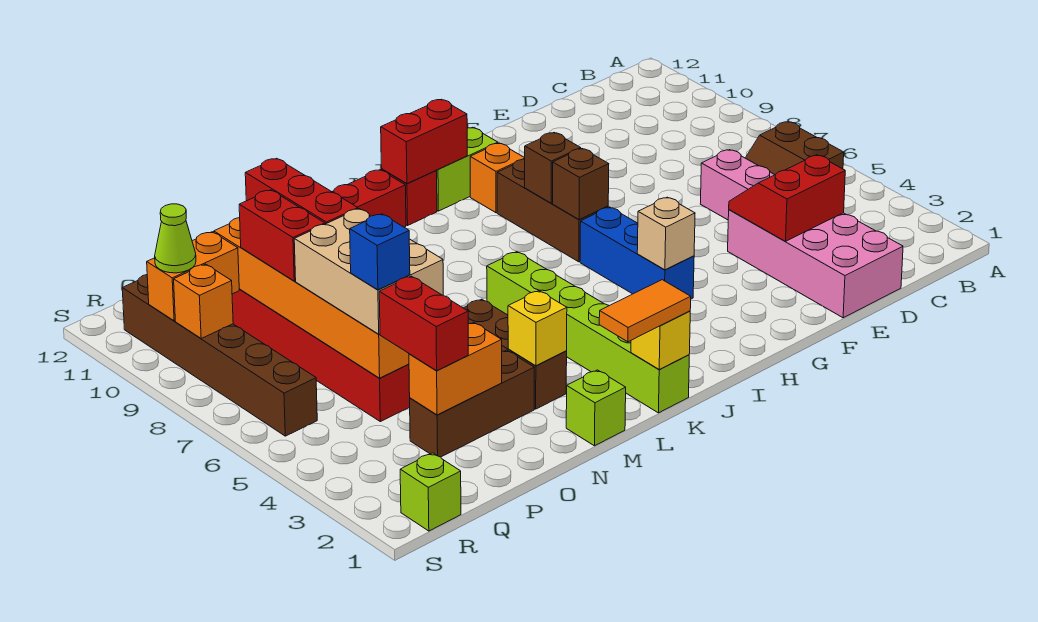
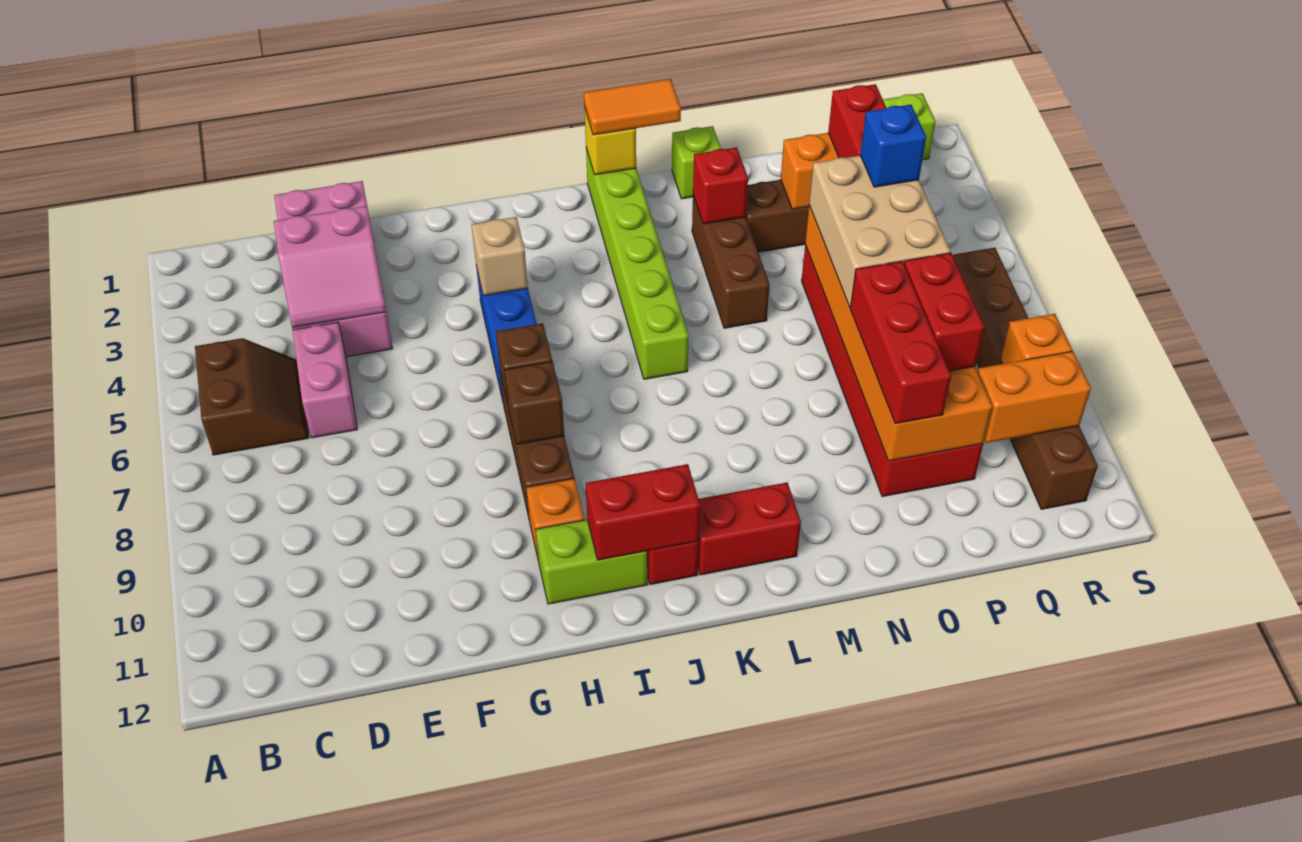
red 2x2 slope [729,155,845,241] -> pink 2x2 slope [274,206,386,328]
yellow 1x1 brick [508,291,567,366] -> red 1x1 brick [693,147,748,224]
lime 1x1 cone [155,204,196,273] -> none

